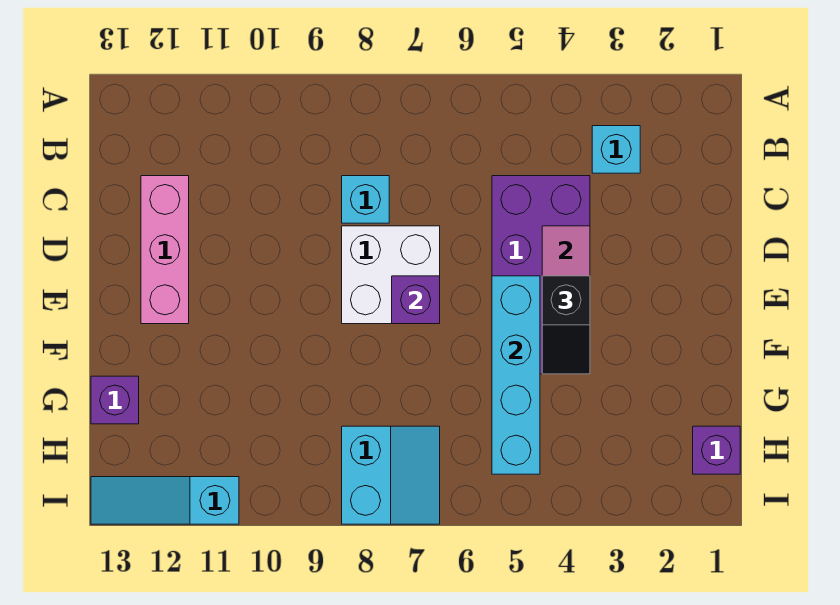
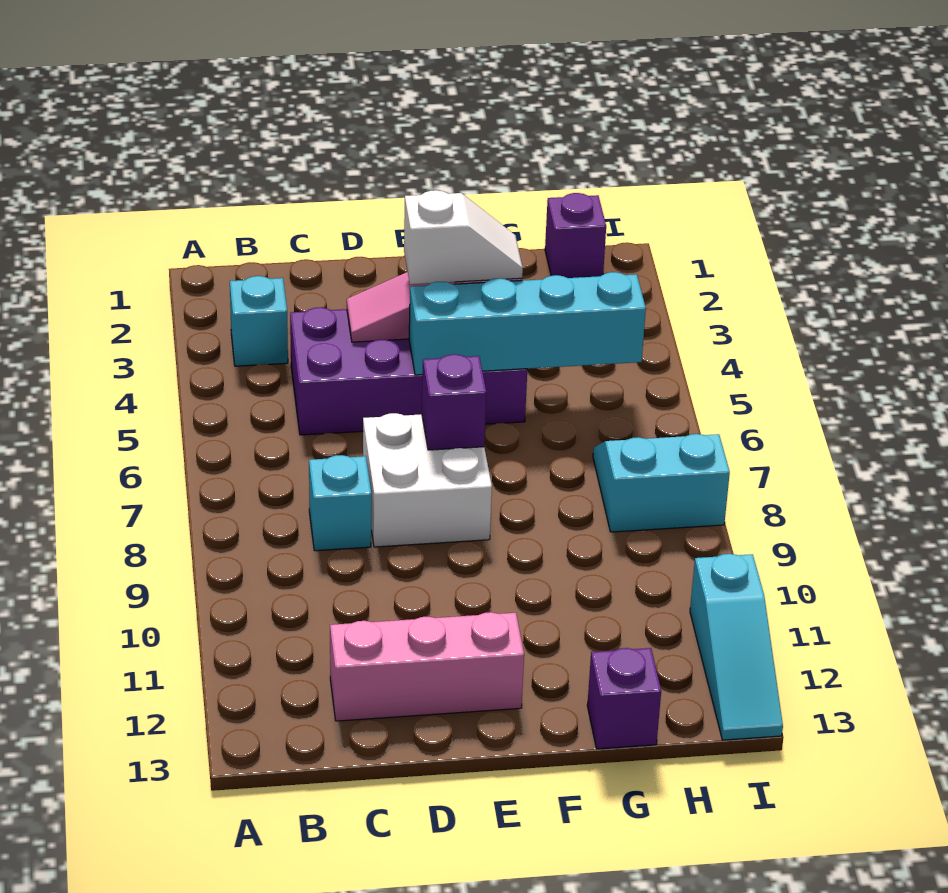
black 1x2 slope [542,276,590,374] -> white 1x2 slope [404,190,523,284]

